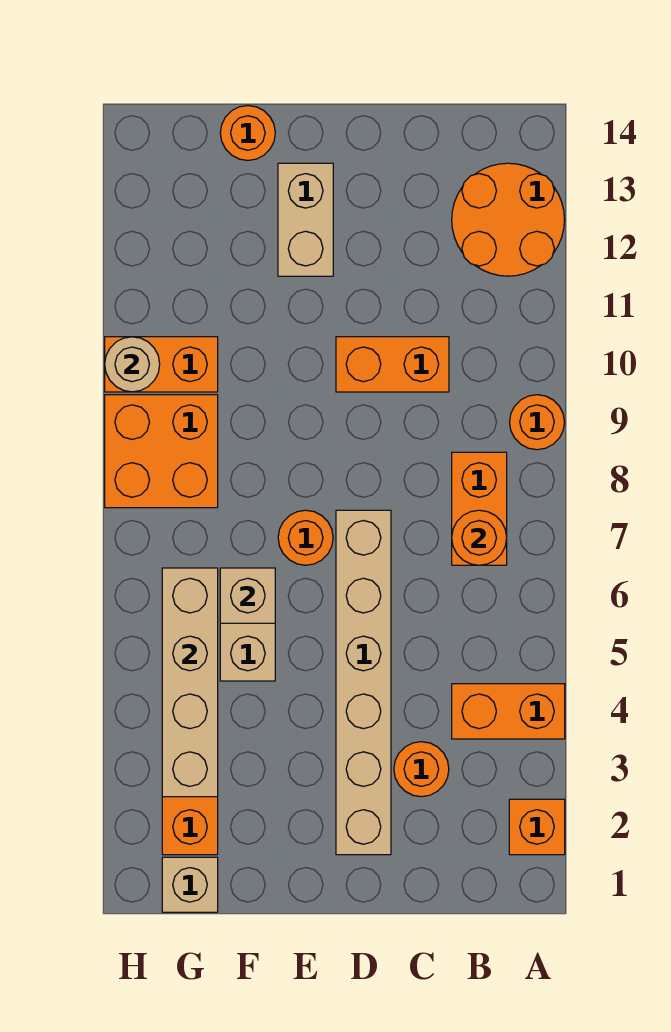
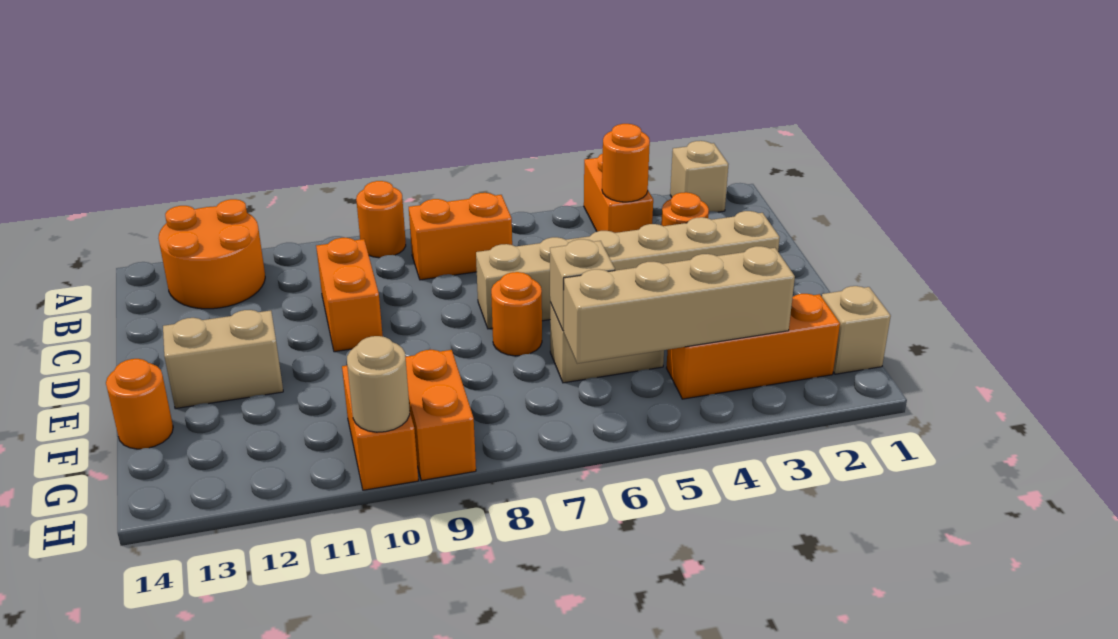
orange 1x1 brick [509,799,565,855] -> tan 1x1 brick [670,141,729,212]
orange 1x1 round brick [452,510,507,565] -> orange 1x1 round brick moved to [602,124,650,202]
orange 2x2 brick [105,395,218,508] -> orange 1x2 brick [405,350,476,481]

